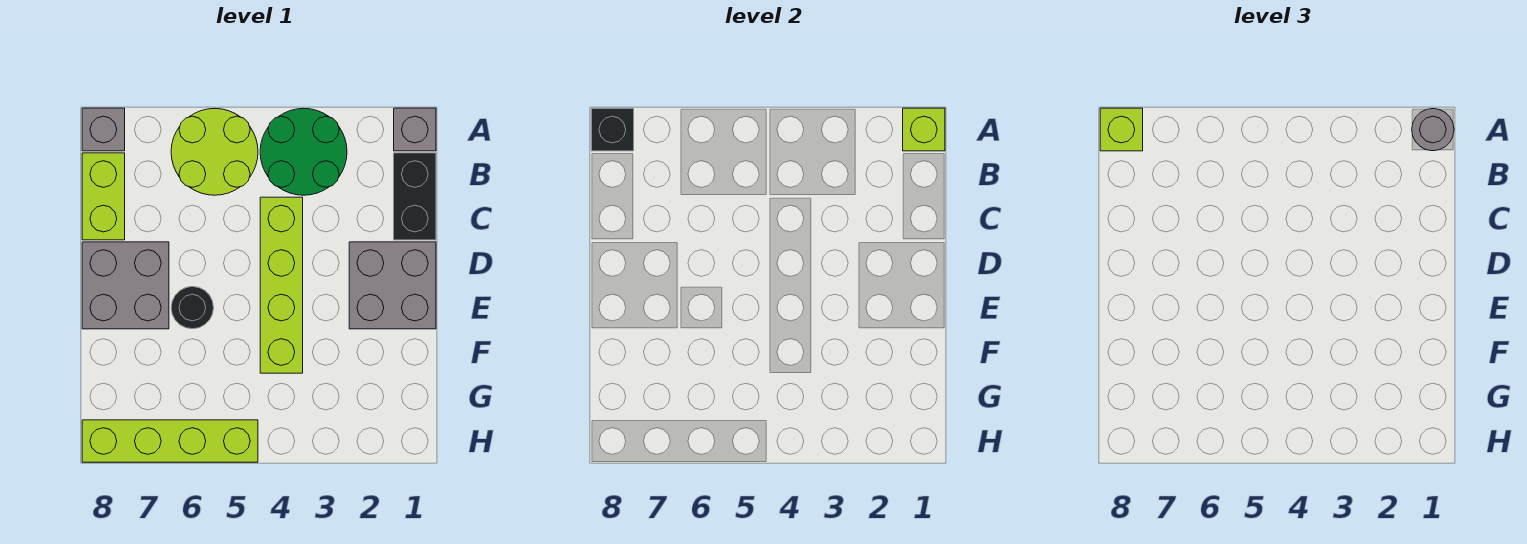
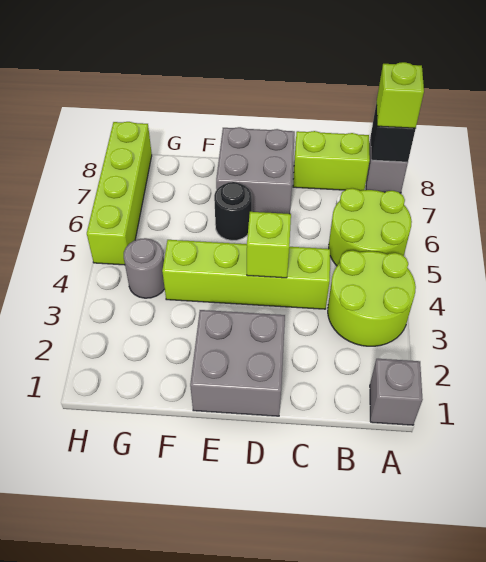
lime 1x1 brick [903,108,945,151] -> lime 1x1 brick moved to [247,212,291,278]
grey 1x1 round brick [1412,109,1454,151] -> grey 1x1 round brick moved to [124,238,165,298]
green 2x2 round brick [260,108,347,195] -> lime 2x2 round brick [328,251,416,346]
black 1x2 brick [394,153,436,240] -> none

